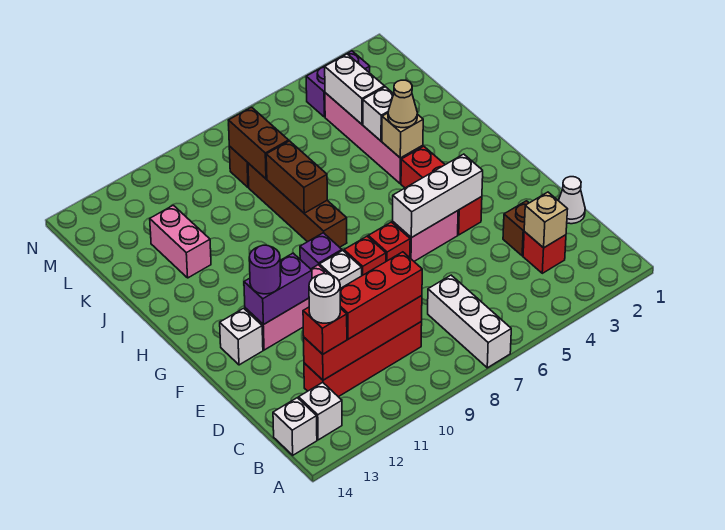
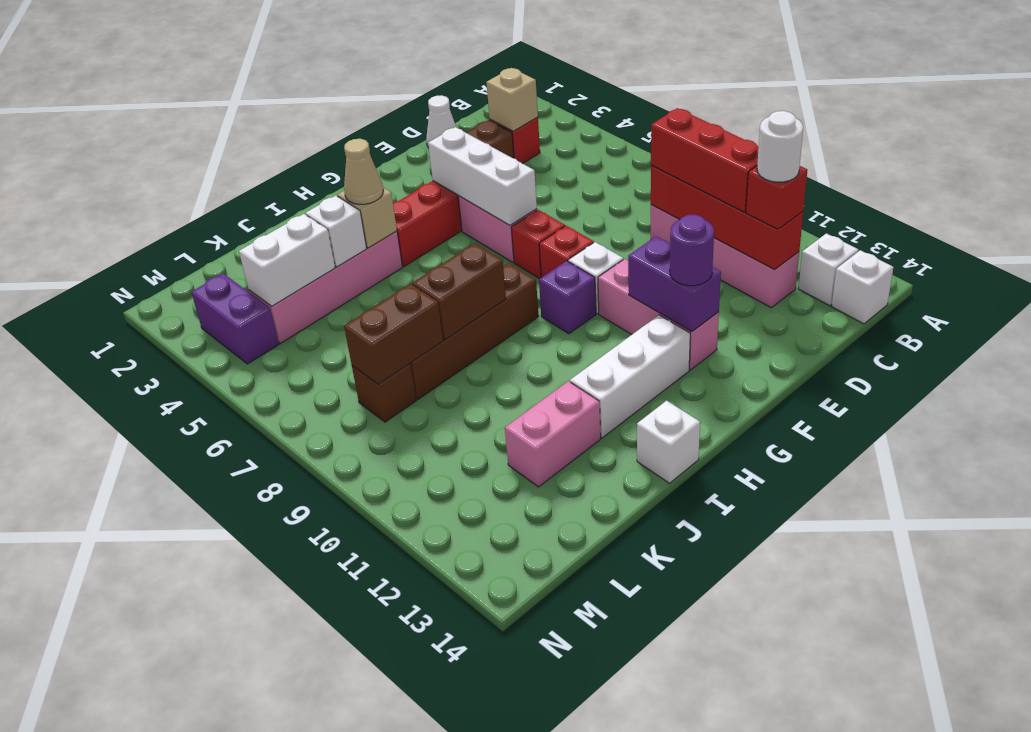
white 1x3 brick [428,275,511,368] -> white 1x3 brick moved to [570,315,690,438]
red 1x4 brick [304,322,422,397] -> pink 1x4 brick [651,205,799,308]
white 1x1 brick [220,308,263,365] -> white 1x1 brick moved to [637,401,700,483]

